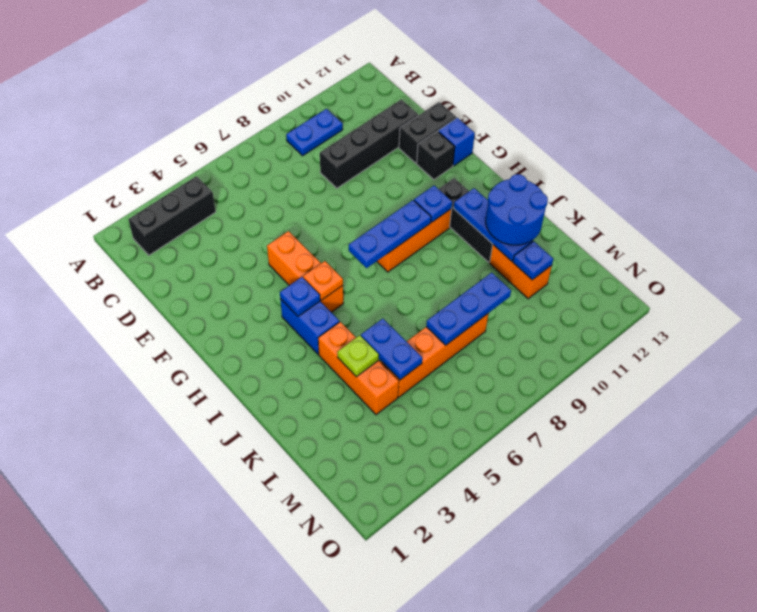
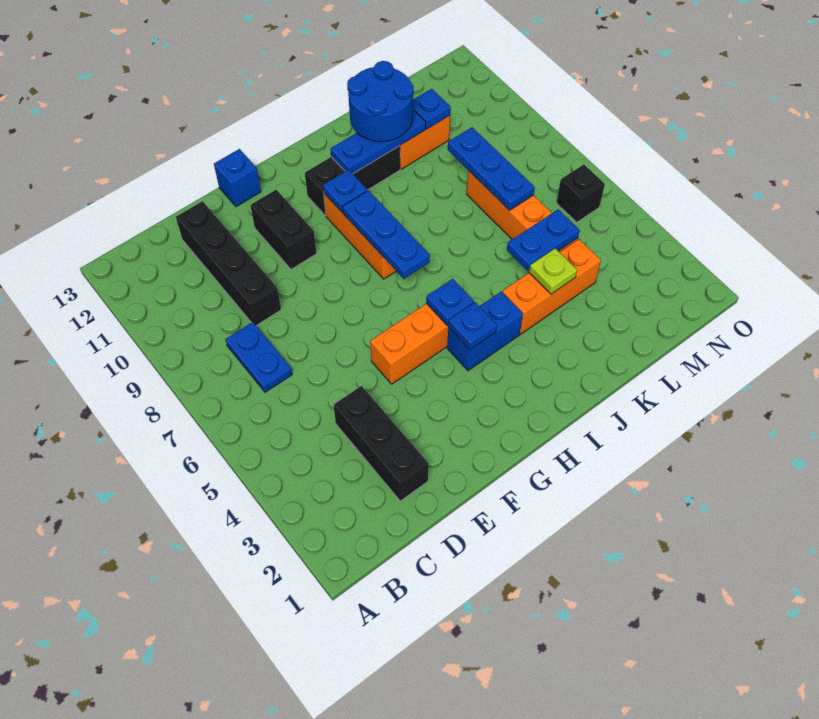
black 1x3 brick [128,176,216,255] -> black 1x3 brick moved to [334,386,429,501]
blue 1x2 plate [286,109,343,156] -> blue 1x2 plate moved to [226,322,292,392]
black 1x2 brick [399,102,456,163] -> black 1x2 brick moved to [250,190,317,269]
black 1x1 brick [417,131,455,180] -> black 1x1 brick moved to [556,164,605,222]
orange 1x1 plate [303,261,343,300] -> blue 1x1 plate [426,279,474,326]

